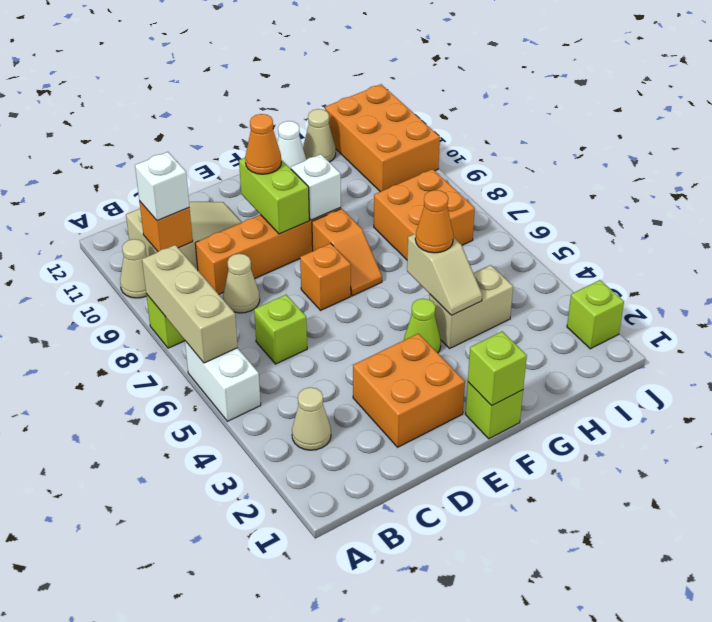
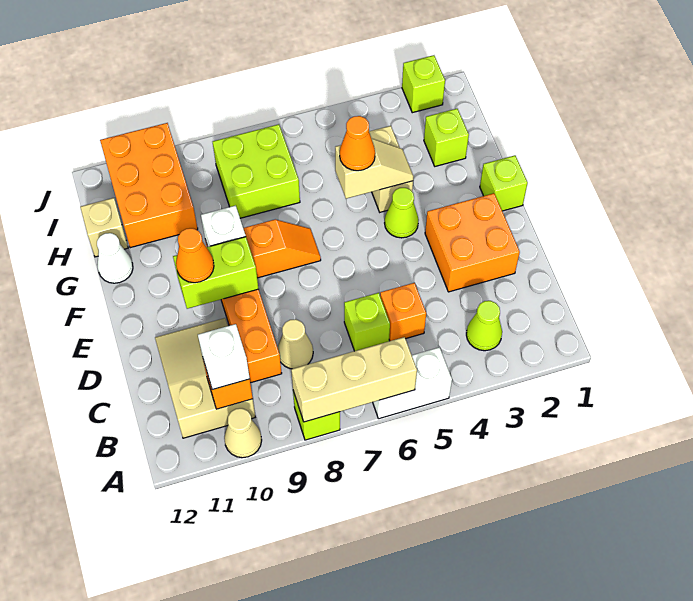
tan 1x1 cone [292,387,331,450] -> lime 1x1 cone [466,301,502,351]
orange 1x1 brick [300,243,351,310] -> orange 1x1 brick moved to [380,283,426,341]
lime 1x1 brick [468,331,527,406] -> lime 1x1 brick moved to [424,109,469,166]
orange 2x2 brick [374,169,475,260] -> lime 2x2 brick [213,124,300,218]
tan 1x1 cone [303,109,336,162] -> tan 1x1 brick [80,198,128,257]
orange 2x3 brick [325,84,440,192] -> orange 2x3 brick turned to [100,123,198,248]

